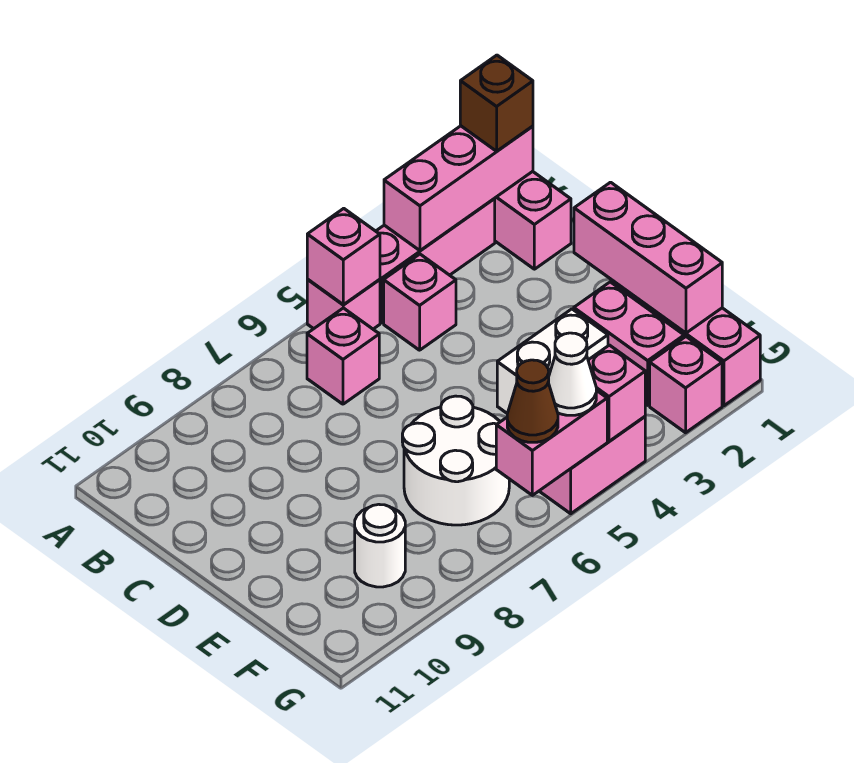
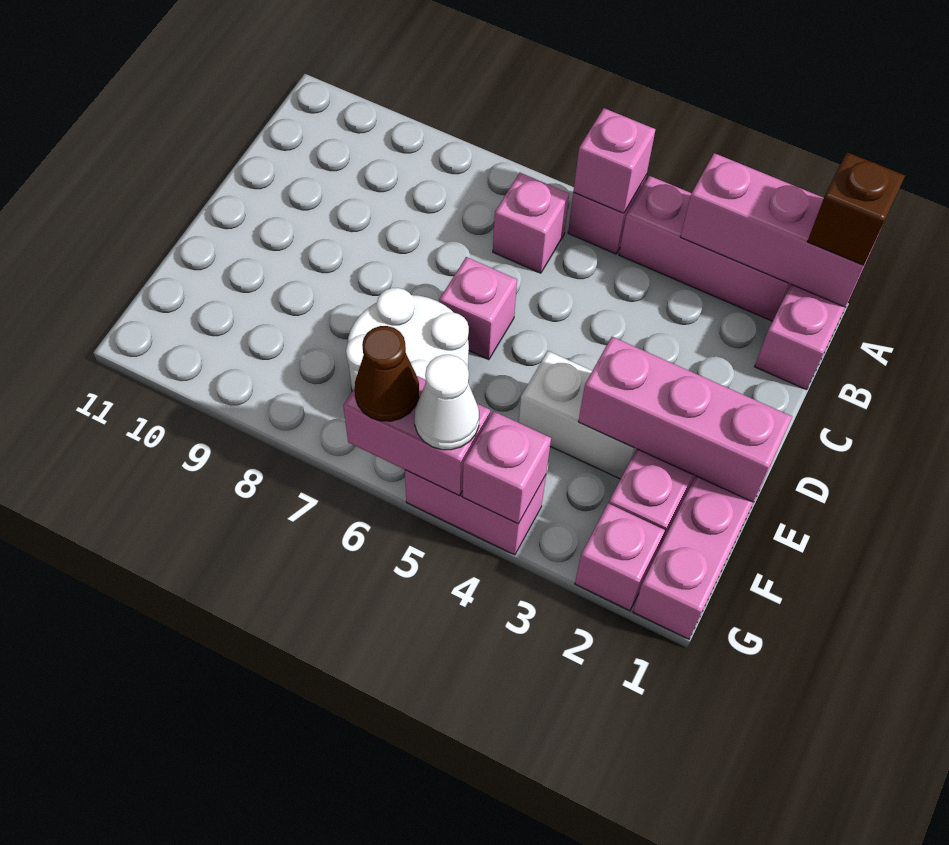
pink 1x1 brick [384,254,456,350] -> pink 1x1 brick moved to [439,257,517,360]
pink 1x3 brick [574,182,722,333] -> pink 1x3 brick turned to [578,337,792,502]
white 1x1 round brick [355,504,405,587] -> none

